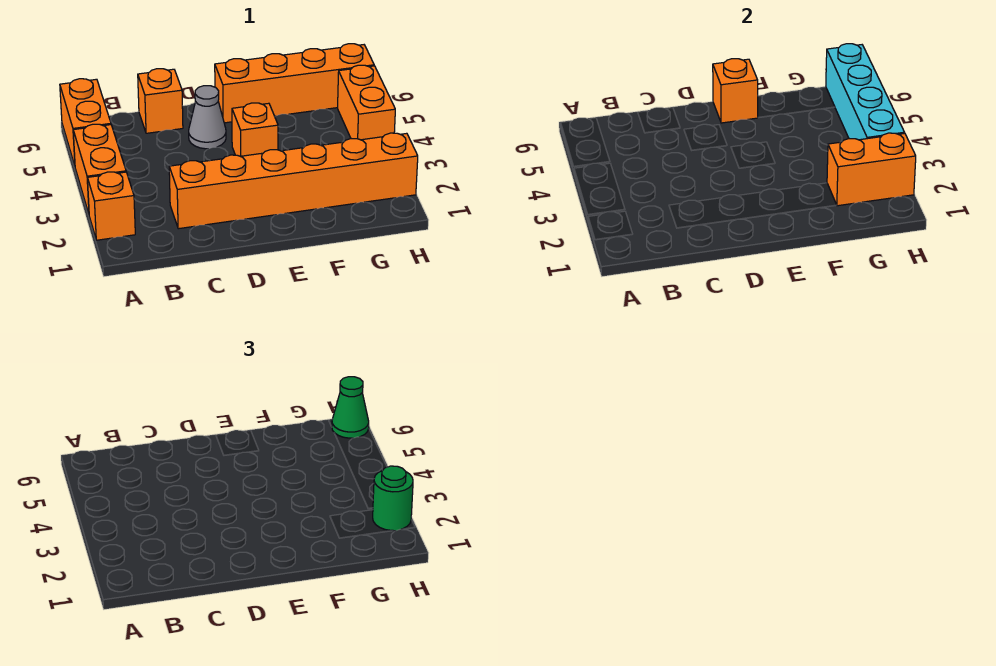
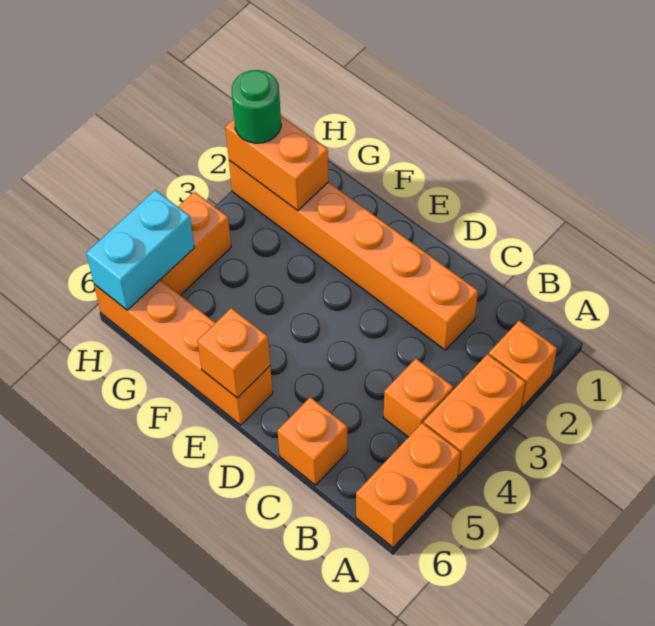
grey 1x1 cone [189,86,226,149] -> none
orange 1x1 brick [232,103,278,156] -> orange 1x1 brick moved to [384,359,453,437]
cyan 1x4 brick [826,44,904,140] -> cyan 1x2 brick [86,190,194,310]
green 1x1 cone [332,377,369,438] -> none

